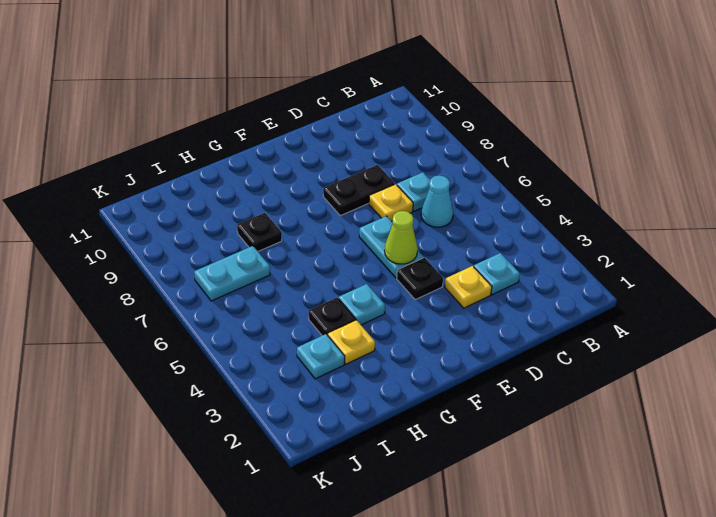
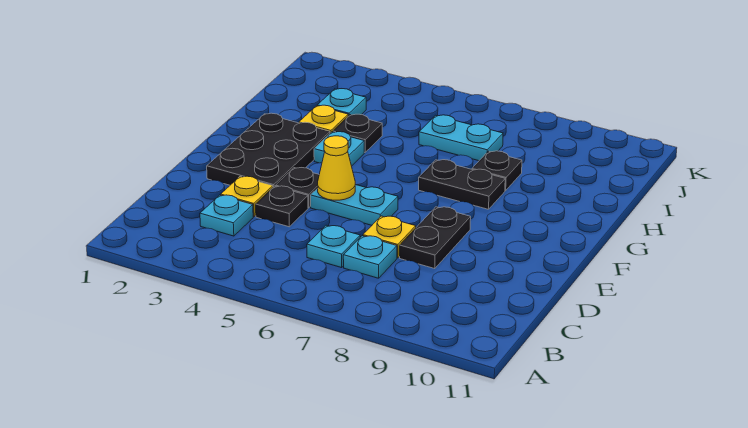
cyan 1x1 cone [421,176,453,227] -> cyan 1x1 plate [307,225,360,268]
none -> black 1x1 plate [256,186,308,227]
none -> black 2x3 plate [207,113,330,187]
lime 1x1 cone [385,211,418,264] -> yellow 1x1 cone [317,136,355,200]
none -> black 1x2 plate [419,160,505,209]
cyan 1x2 plate [194,246,270,301] -> cyan 1x2 plate turned to [419,115,503,161]

